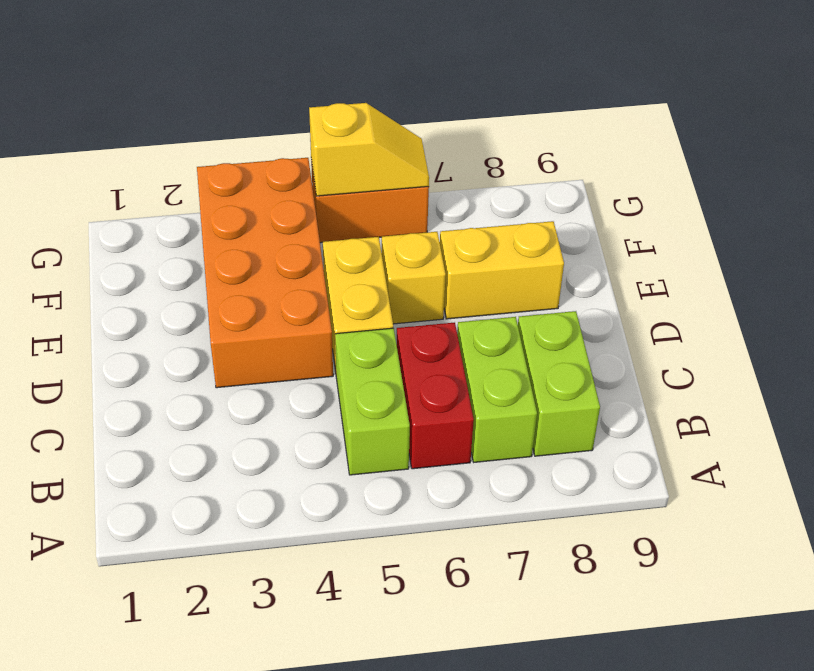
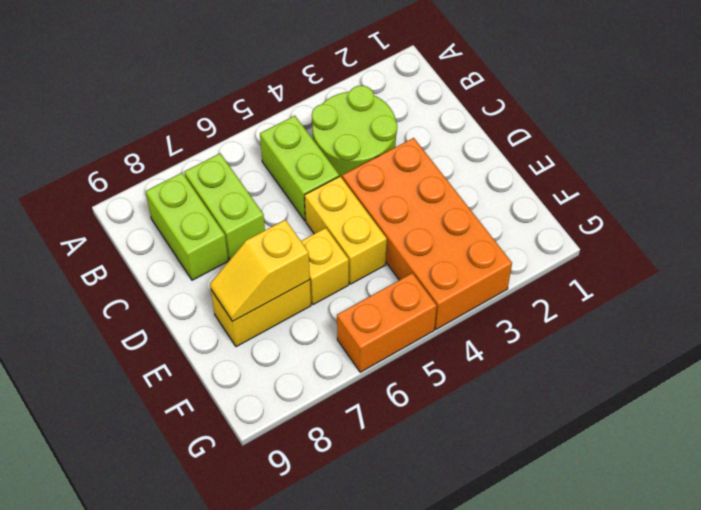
none -> lime 2x2 round brick [312,86,397,178]
red 1x2 brick [397,322,474,469] -> none
yellow 1x2 slope [309,103,429,196] -> yellow 1x2 slope moved to [210,220,310,321]

